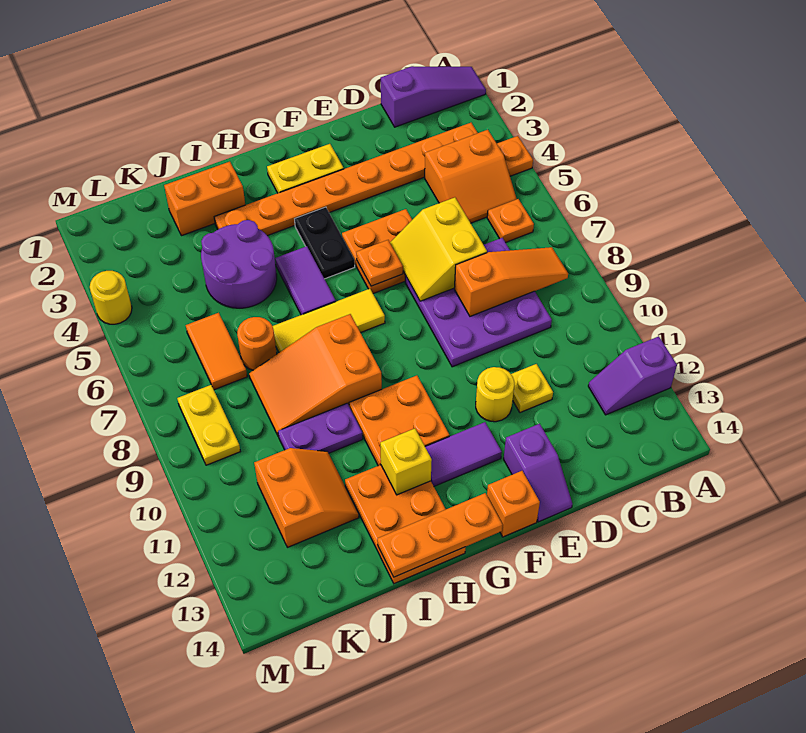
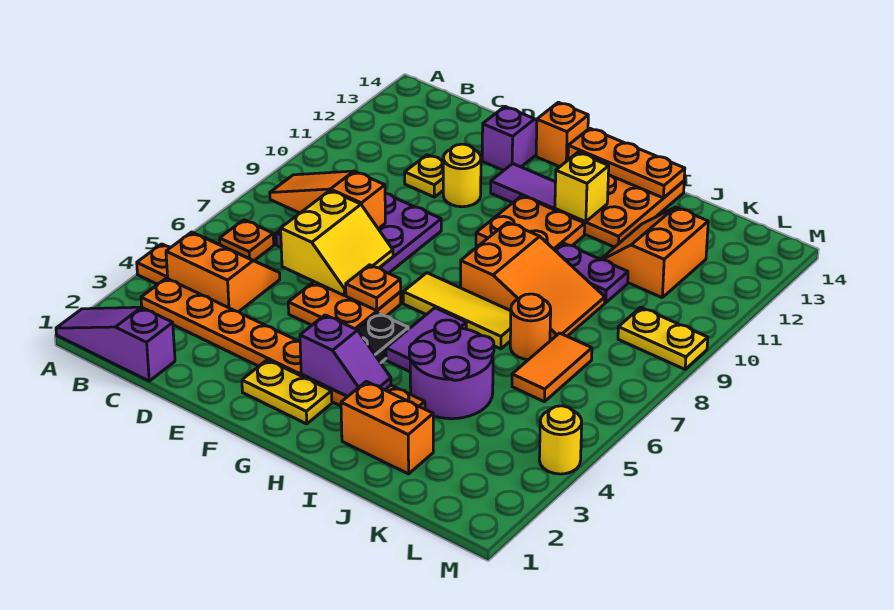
purple 1x2 slope [588,336,677,415] -> purple 1x2 slope moved to [300,315,391,397]
yellow 1x2 plate [177,385,240,465] -> yellow 1x2 plate turned to [618,307,708,369]

